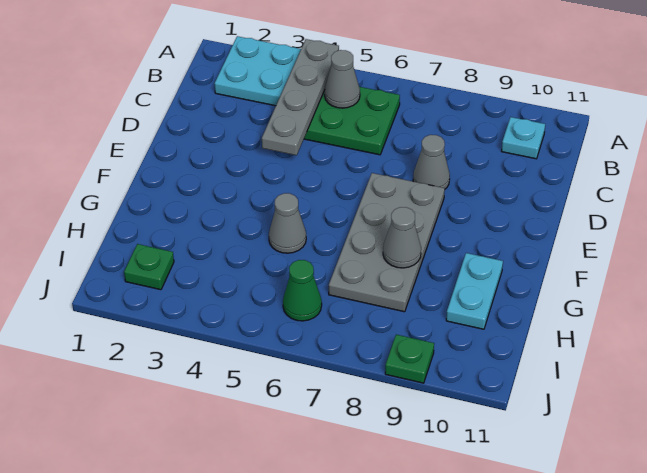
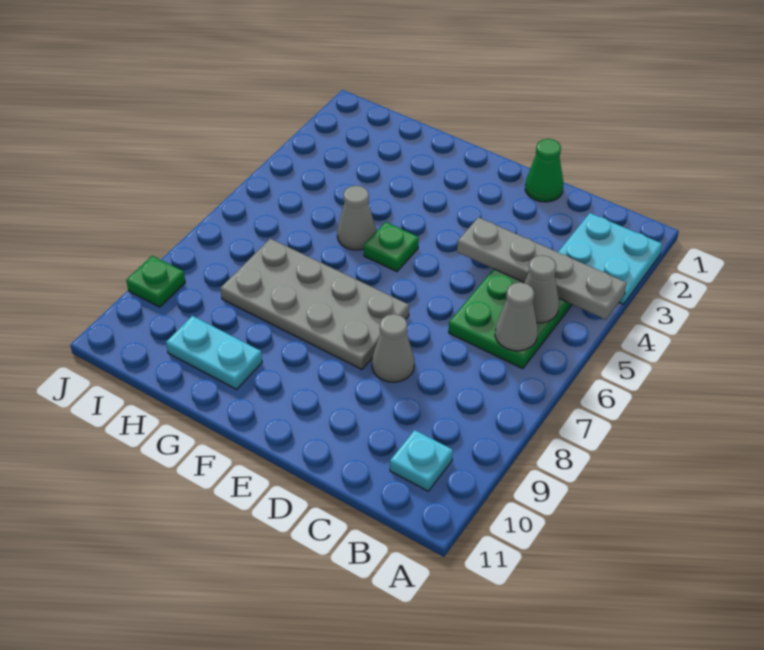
grey 1x1 cone [383,207,421,268] -> grey 1x1 cone moved to [495,282,538,351]
green 1x1 plate [124,244,174,290] -> green 1x1 plate moved to [364,222,419,272]
green 1x1 cone [283,260,322,321] -> green 1x1 cone moved to [525,139,563,202]

